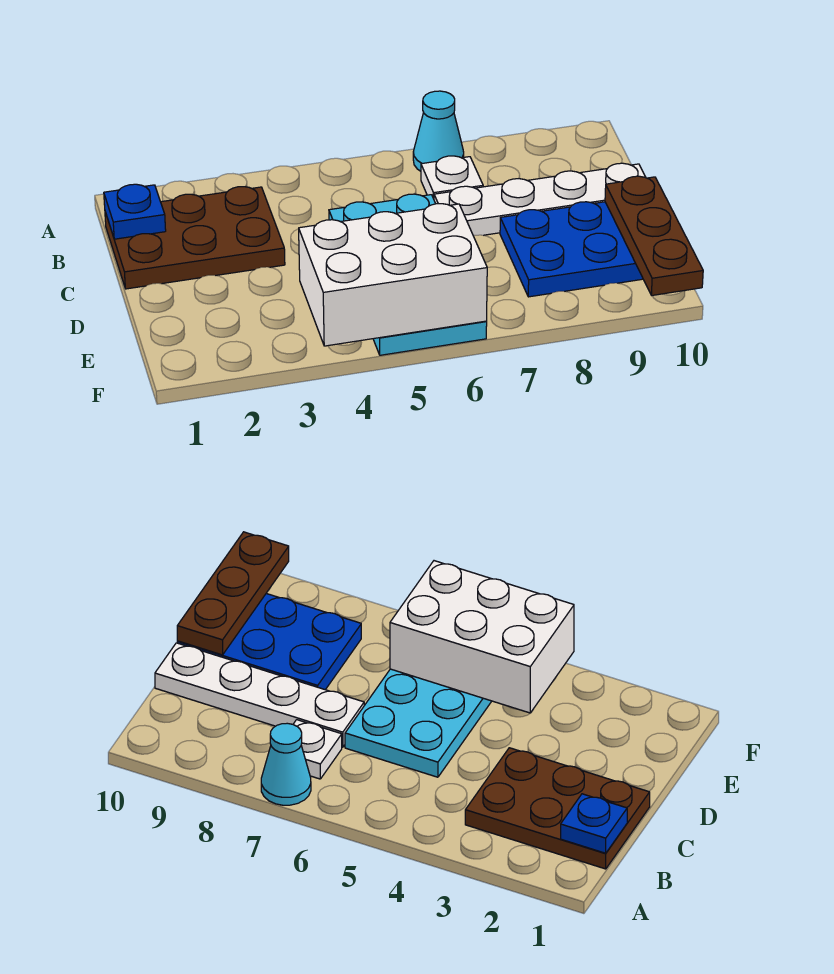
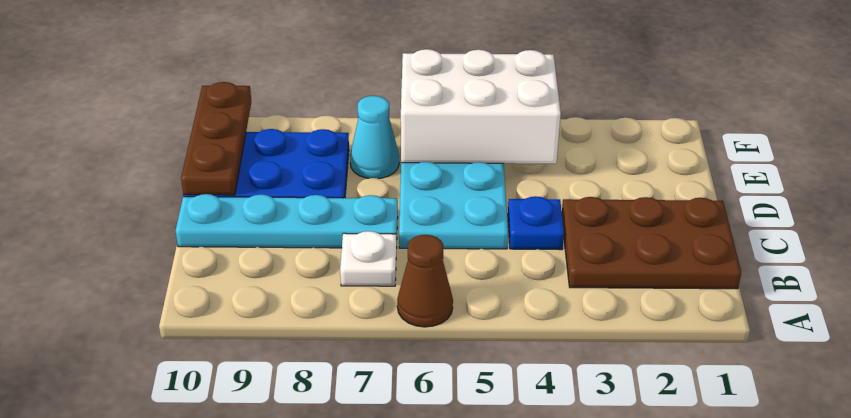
none -> brown 1x1 cone [397,235,453,327]
cyan 1x1 cone [413,91,464,171] -> cyan 1x1 cone moved to [350,96,399,179]
blue 1x1 plate [104,184,166,239] -> blue 1x1 plate moved to [508,196,564,250]
white 1x4 plate [434,163,646,236] -> cyan 1x4 plate [176,194,398,248]

